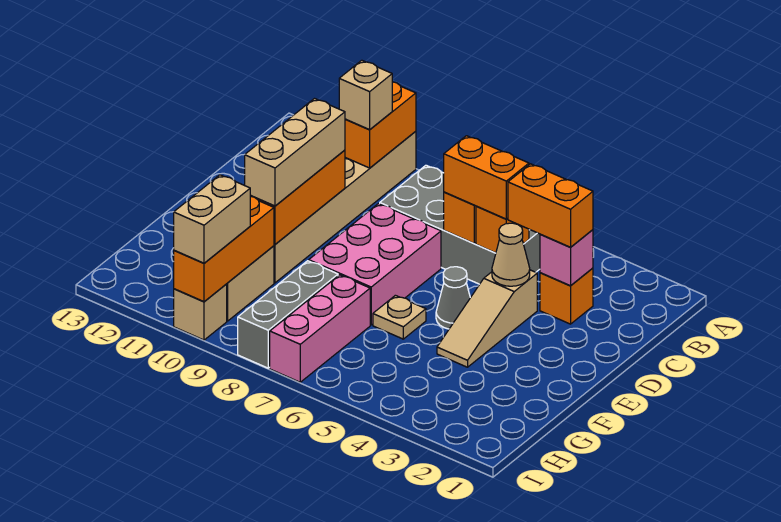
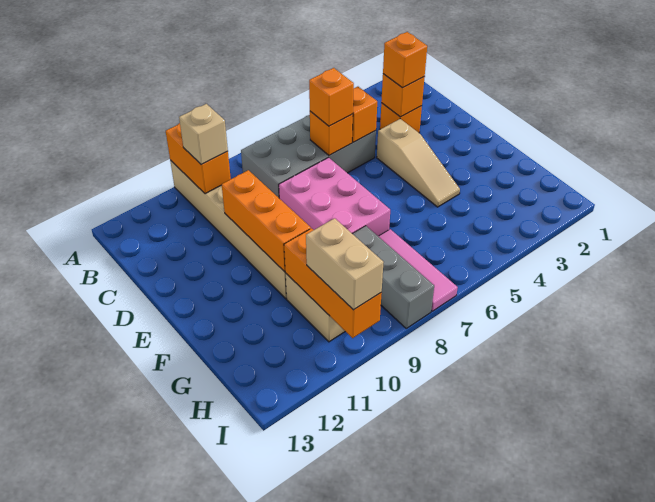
pink 1x1 brick [540,230,593,286] -> orange 1x1 brick [381,74,425,117]
orange 1x2 brick [508,164,593,247] -> orange 1x1 brick [383,32,427,88]
orange 1x2 brick [444,136,529,219] -> orange 1x1 brick [309,68,354,126]
tan 1x1 cone [492,223,530,286] -> none
tan 1x3 brick [245,99,345,206] -> none
grey 1x1 cone [436,267,470,329] -> none
tan 1x1 plate [373,295,426,339] -> none
pink 1x3 brick [270,275,370,382] -> pink 1x3 tile [378,229,458,311]
tan 1x1 brick [174,284,227,340] -> none

